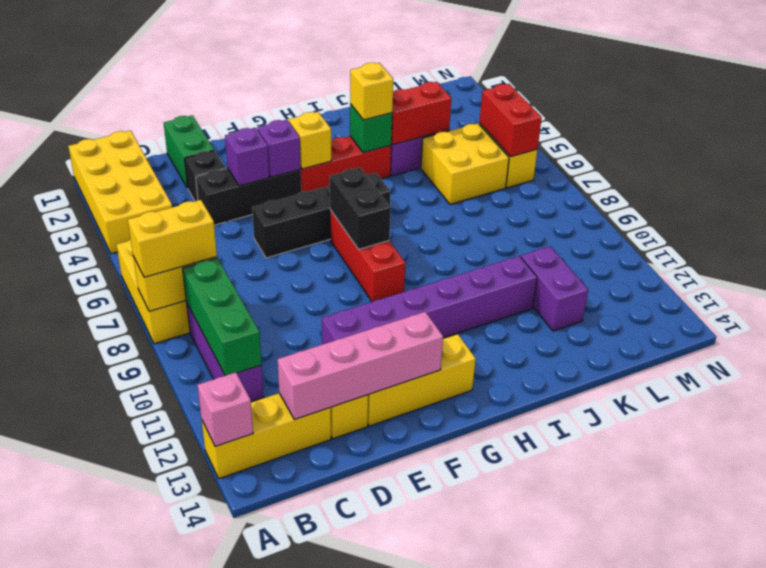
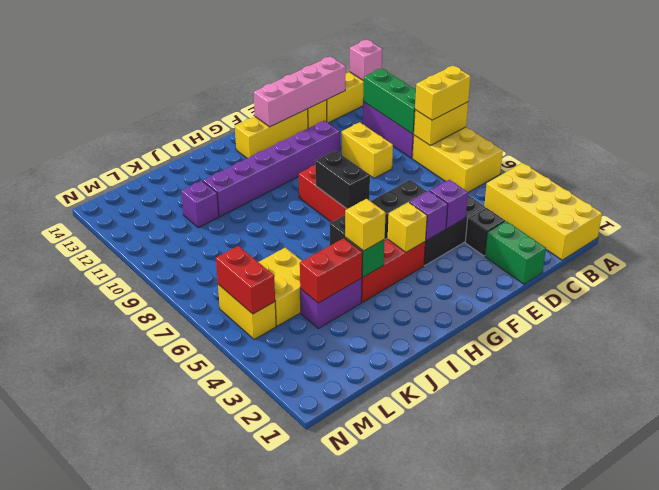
none -> yellow 1x2 brick [342,122,393,178]
purple 1x2 brick [521,246,588,331] -> purple 1x1 brick [181,181,219,228]

